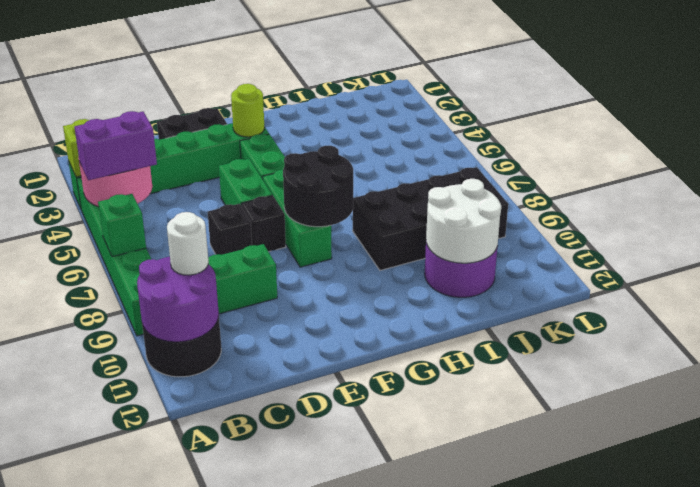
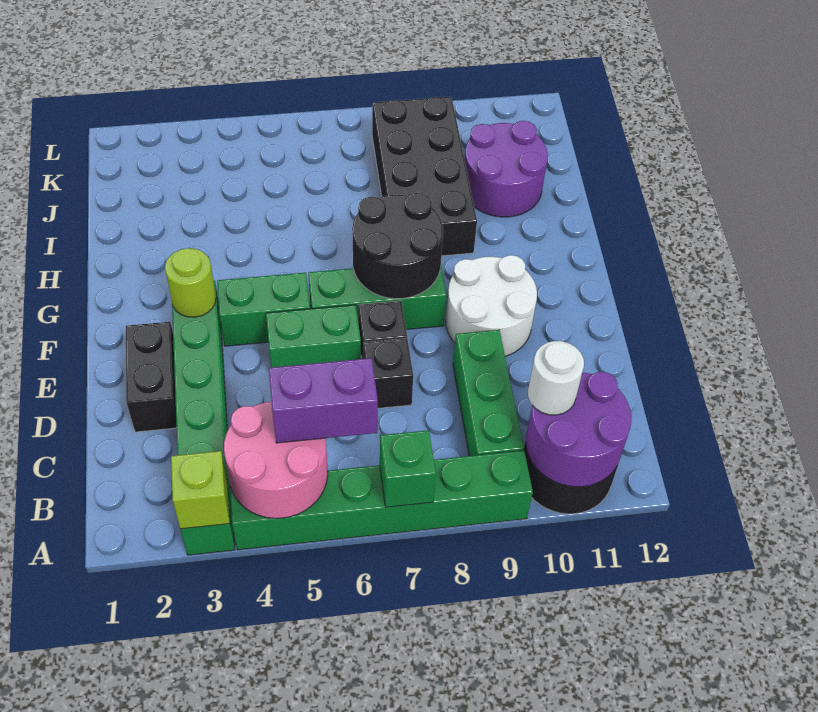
purple 1x2 brick [74,111,157,180] -> purple 1x2 brick turned to [269,358,378,443]
white 2x2 round brick [426,179,501,263] -> white 2x2 round brick moved to [446,255,537,356]

